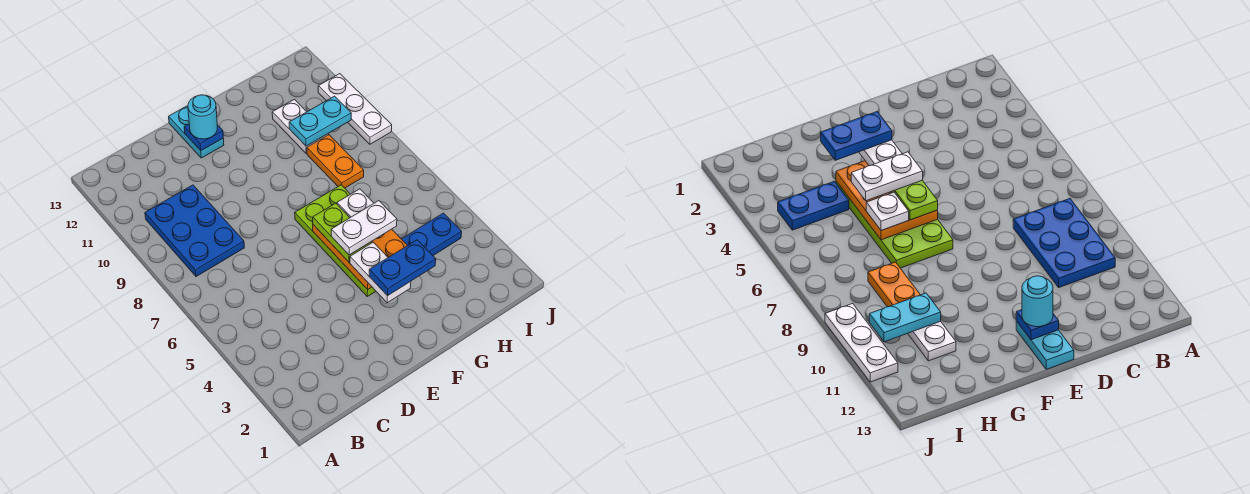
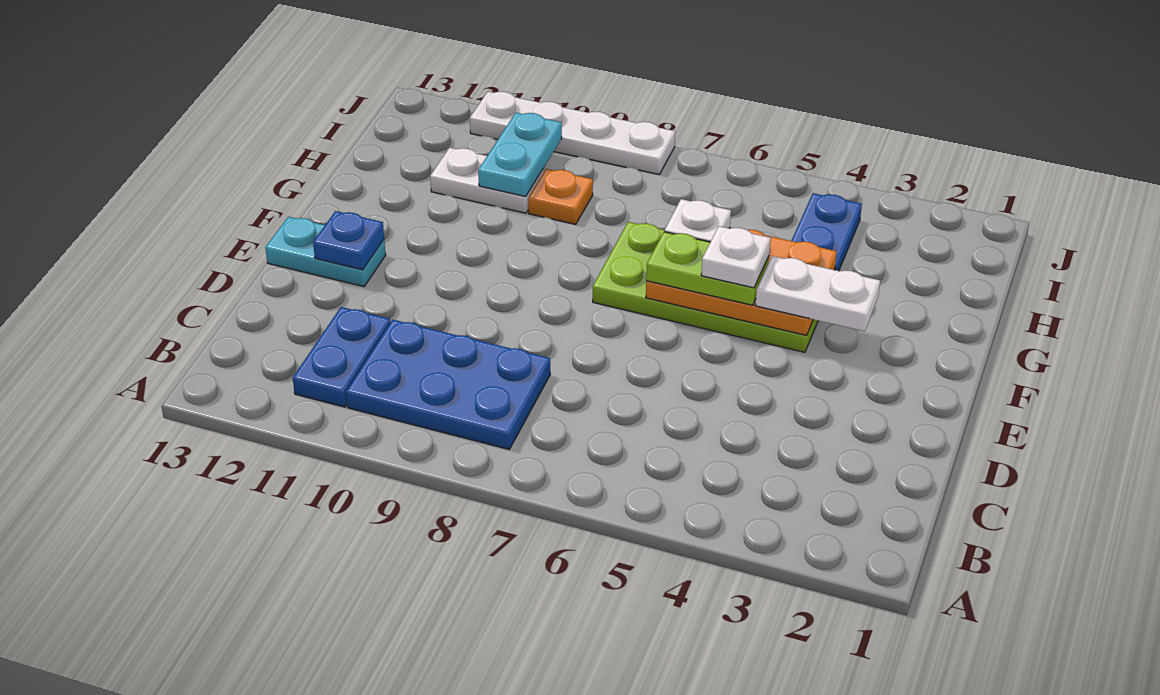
cyan 1x1 round brick [188,95,217,139] -> none
blue 1x2 plate [369,240,436,296] -> blue 1x2 plate moved to [293,307,391,407]
white 1x2 plate [331,201,397,255] -> white 1x1 plate [701,226,771,288]
orange 1x2 plate [307,135,364,188] -> orange 1x1 plate [528,169,593,224]
white 1x3 plate [318,74,392,144] -> white 1x4 plate [470,92,675,174]

